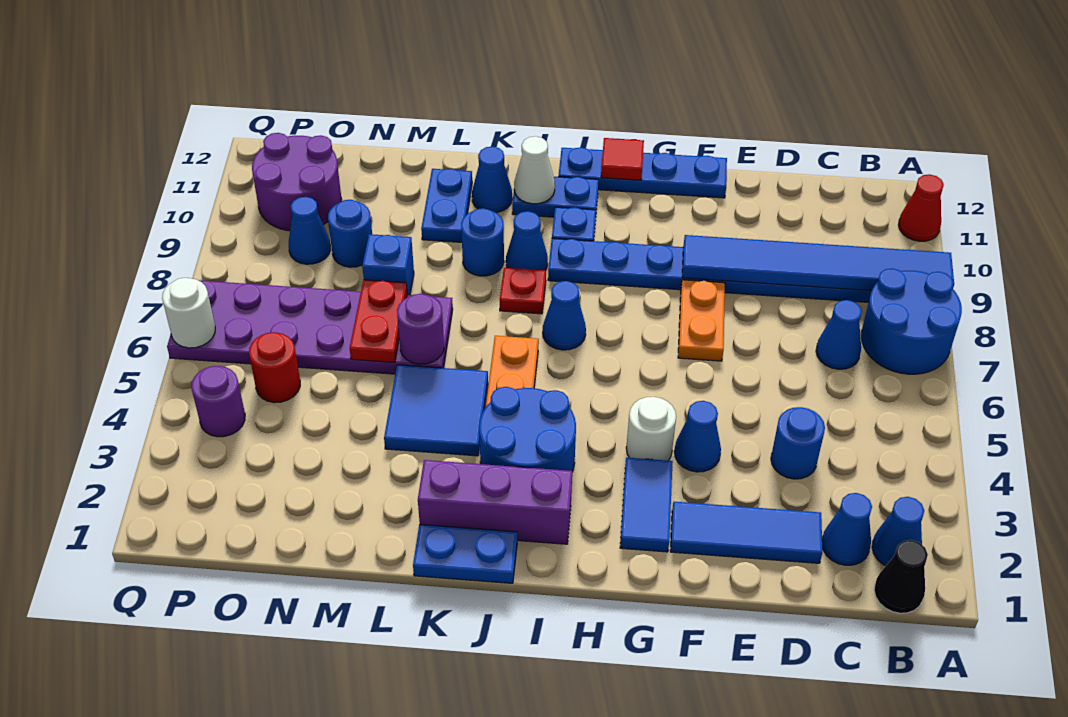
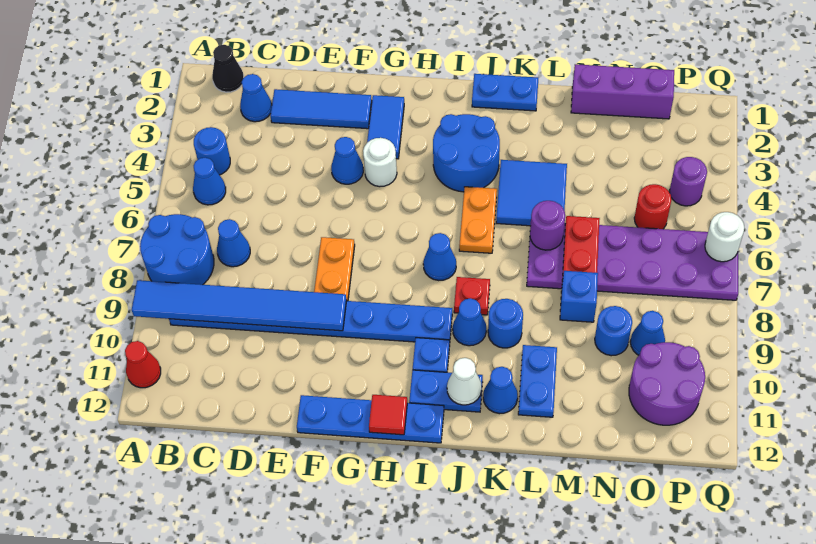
blue 1x1 cone [872,497,924,566] -> blue 1x1 cone moved to [193,158,226,205]
blue 1x1 round brick [771,407,825,479] -> blue 1x1 round brick moved to [194,127,230,175]
purple 1x3 brick [418,460,572,544] -> purple 1x3 brick moved to [571,64,674,119]

